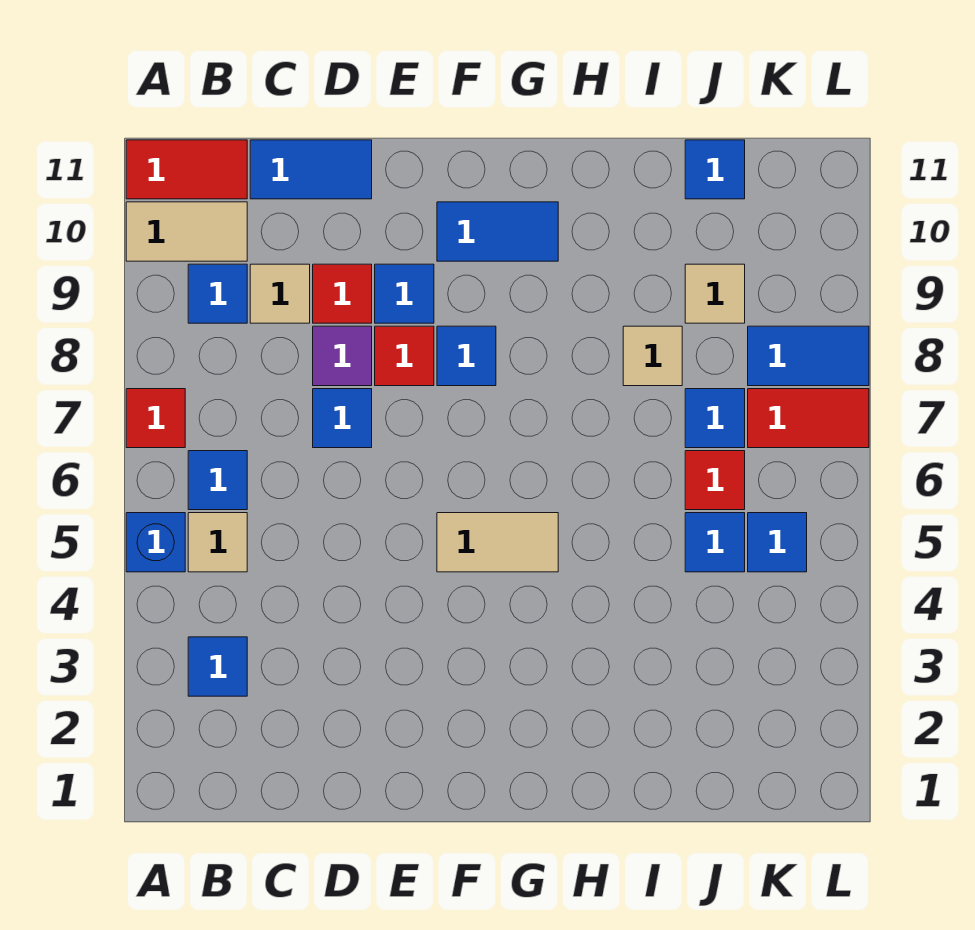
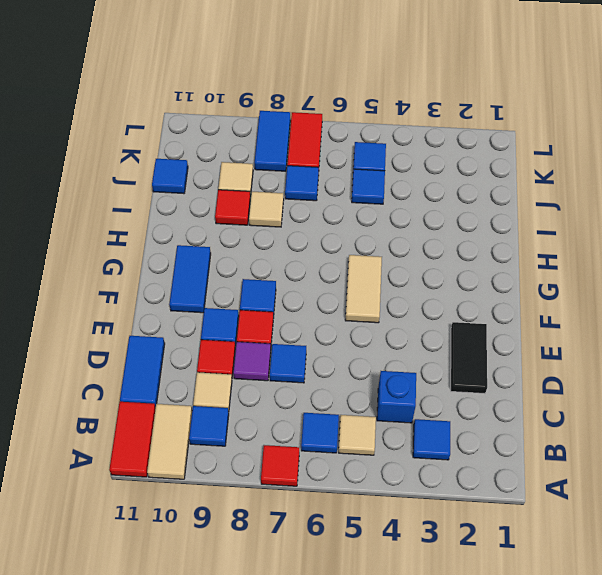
blue 1x1 brick [126,513,185,572] -> blue 1x1 brick moved to [377,371,416,423]
none -> black 1x2 tile [451,322,487,394]
red 1x1 tile [685,451,745,510] -> red 1x1 tile moved to [215,190,250,225]

